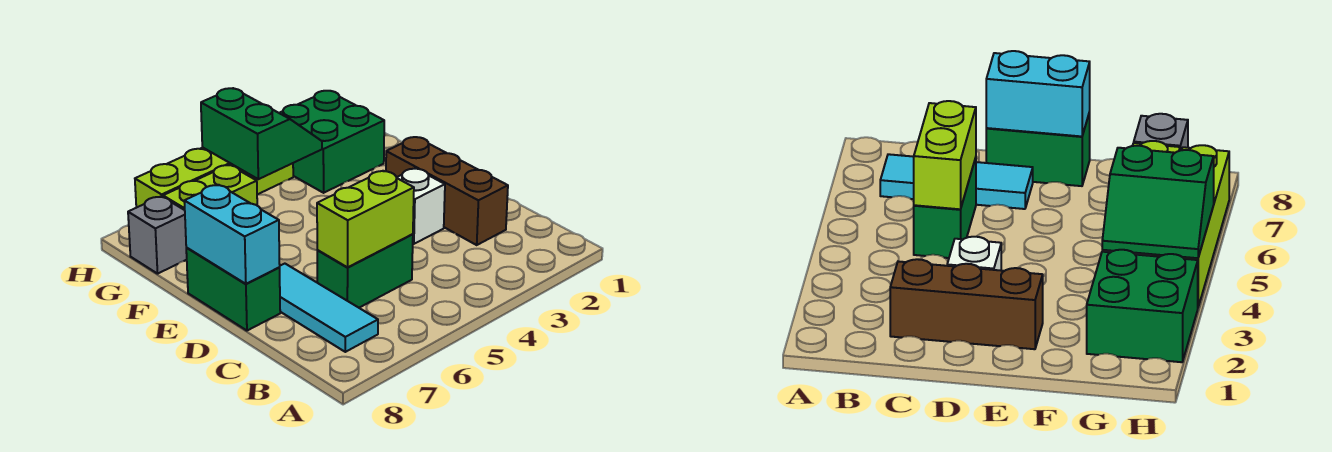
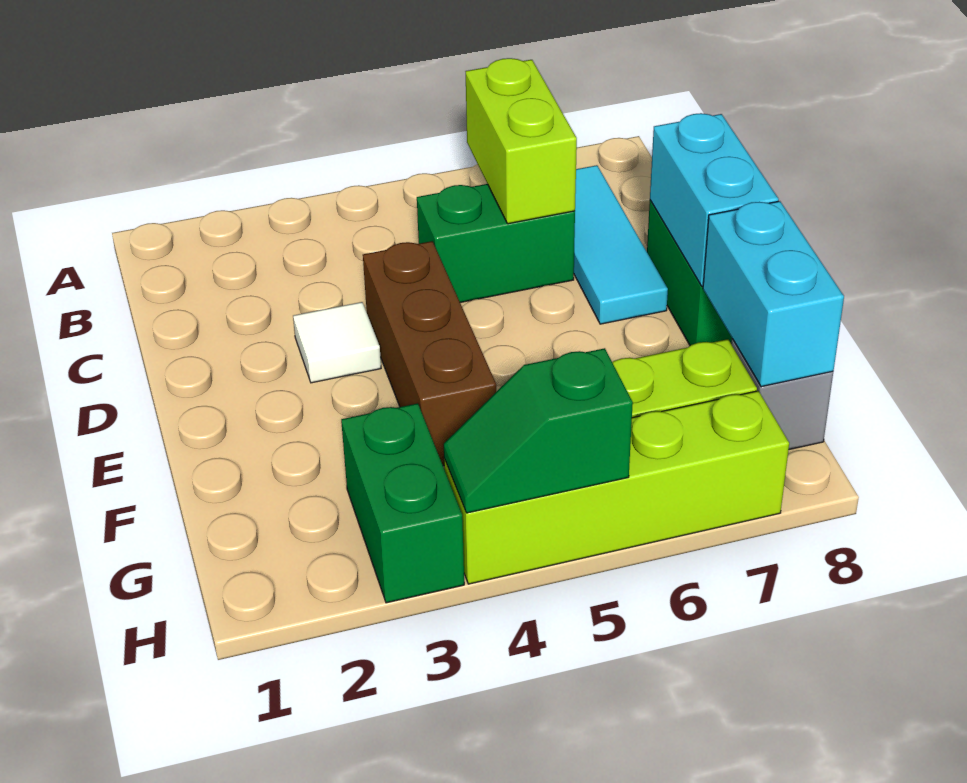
brown 1x3 brick [386,137,508,245] -> brown 1x3 brick moved to [363,241,496,466]
lime 1x2 brick [317,171,414,267] -> lime 1x2 brick turned to [466,58,577,224]
white 1x1 brick [396,168,445,244] -> white 1x1 tile [293,302,381,383]
none -> cyan 1x2 brick [703,201,844,387]
green 2x2 brick [280,91,384,193] -> green 1x2 brick [341,403,464,603]
green 2x2 slope [201,88,322,179] -> green 1x2 slope [444,348,633,513]

